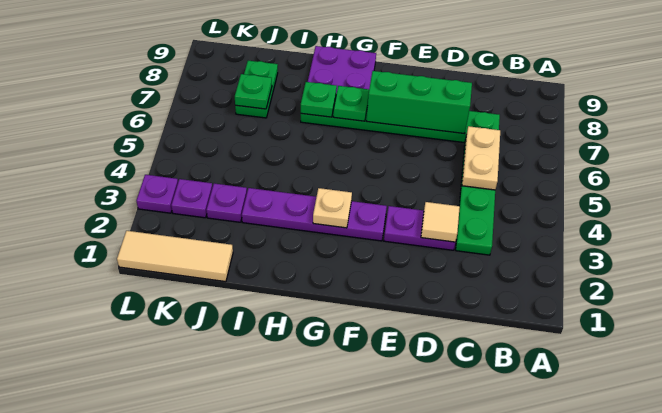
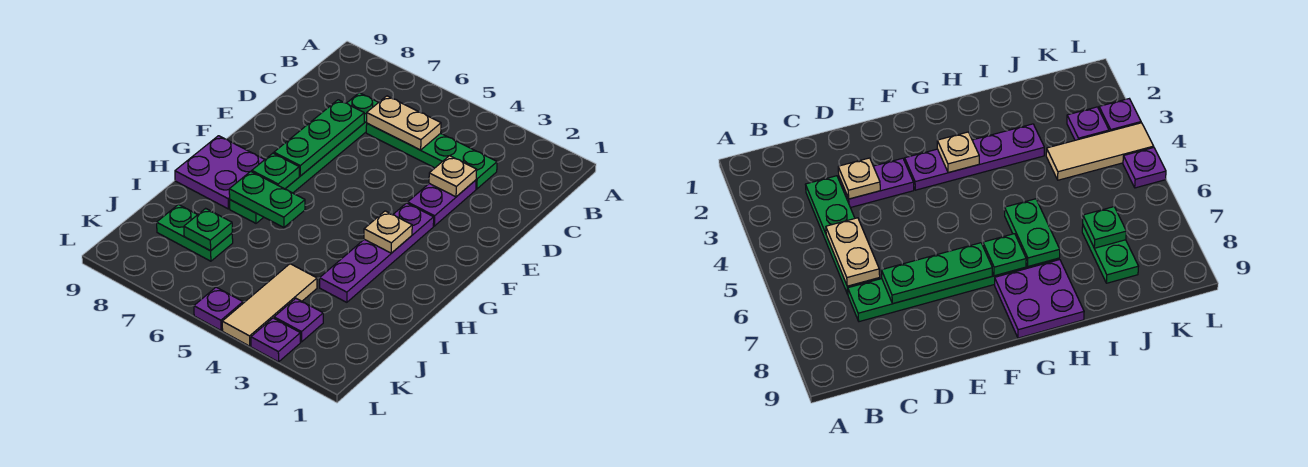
tan 1x1 tile [421,202,460,242] -> tan 1x1 plate [429,156,477,197]
green 1x3 brick [367,71,472,134] -> green 1x3 plate [274,100,364,176]
green 1x1 plate [301,82,337,117] -> green 1x2 plate [229,171,305,228]
tan 1x3 tile [117,231,233,282] -> tan 1x3 tile moved to [222,264,317,346]
purple 1x1 plate [206,183,247,222] -> purple 1x1 plate moved to [194,287,243,330]

